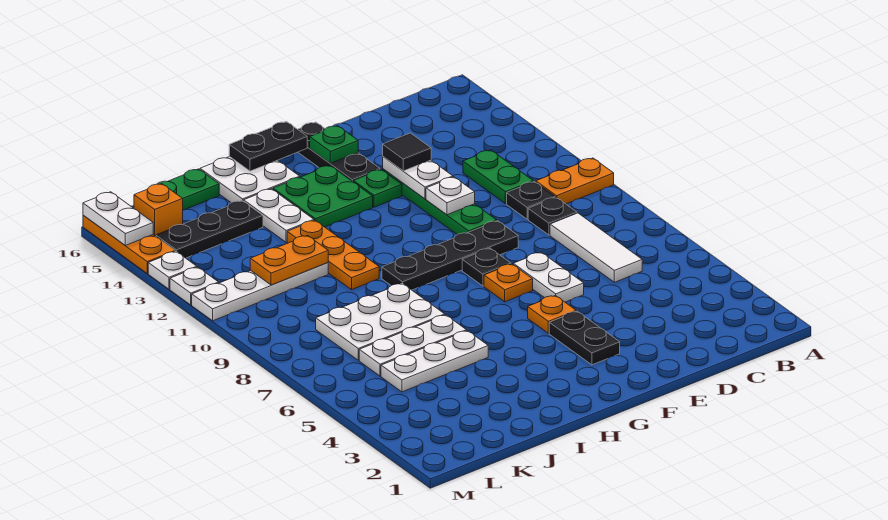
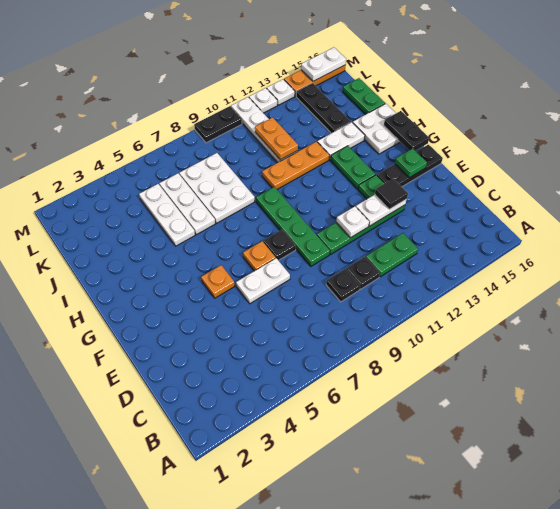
orange 1x2 plate [536,158,614,204] -> none
white 1x3 tile [550,213,642,282] -> none
black 1x4 plate [382,221,518,290] -> green 1x4 plate [256,187,330,266]
black 1x2 plate [549,311,620,365] -> black 1x2 plate moved to [194,106,242,143]
green 2x2 plate [273,165,373,227] -> green 1x2 plate [330,146,376,189]
orange 1x1 brick [134,184,183,236] -> none

